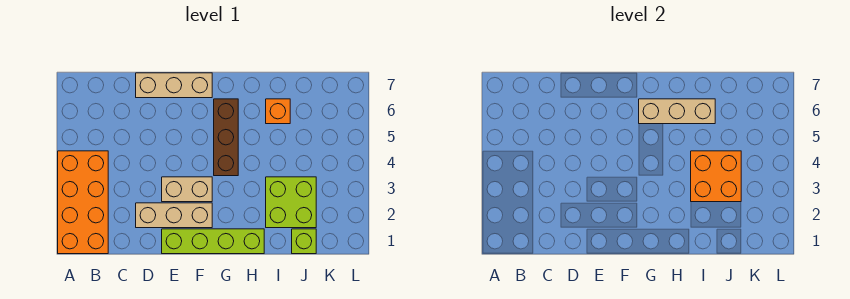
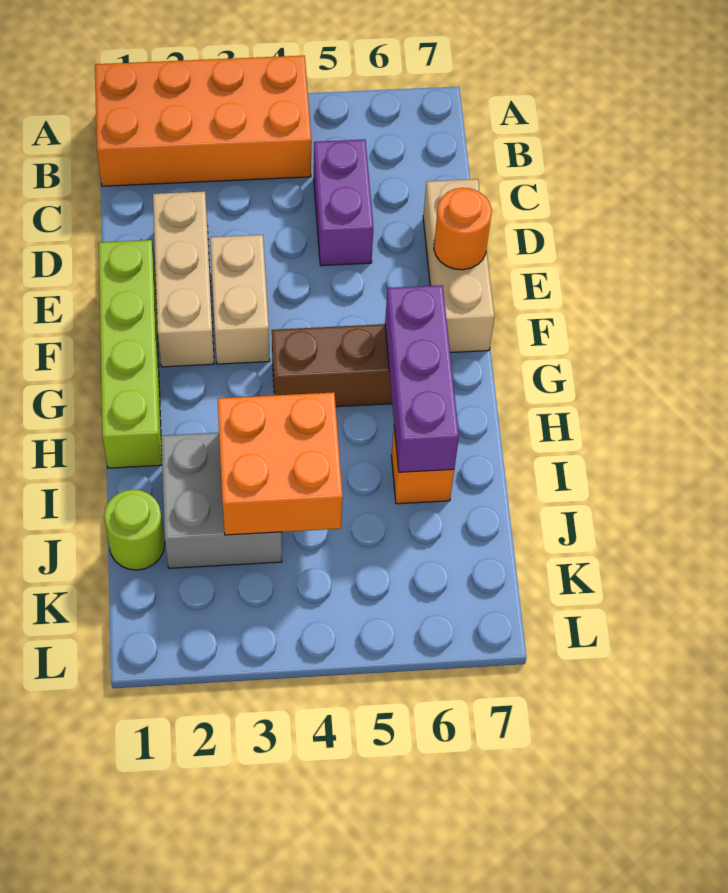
none -> purple 1x2 brick [314,139,373,266]
none -> orange 1x1 round brick [434,188,492,270]
tan 1x3 brick [639,99,715,124] -> purple 1x3 brick [385,285,459,472]
lime 2x2 brick [266,177,316,228] -> grey 2x2 brick [161,433,282,568]
lime 1x1 brick [292,229,316,254] -> lime 1x1 round brick [104,489,165,570]

